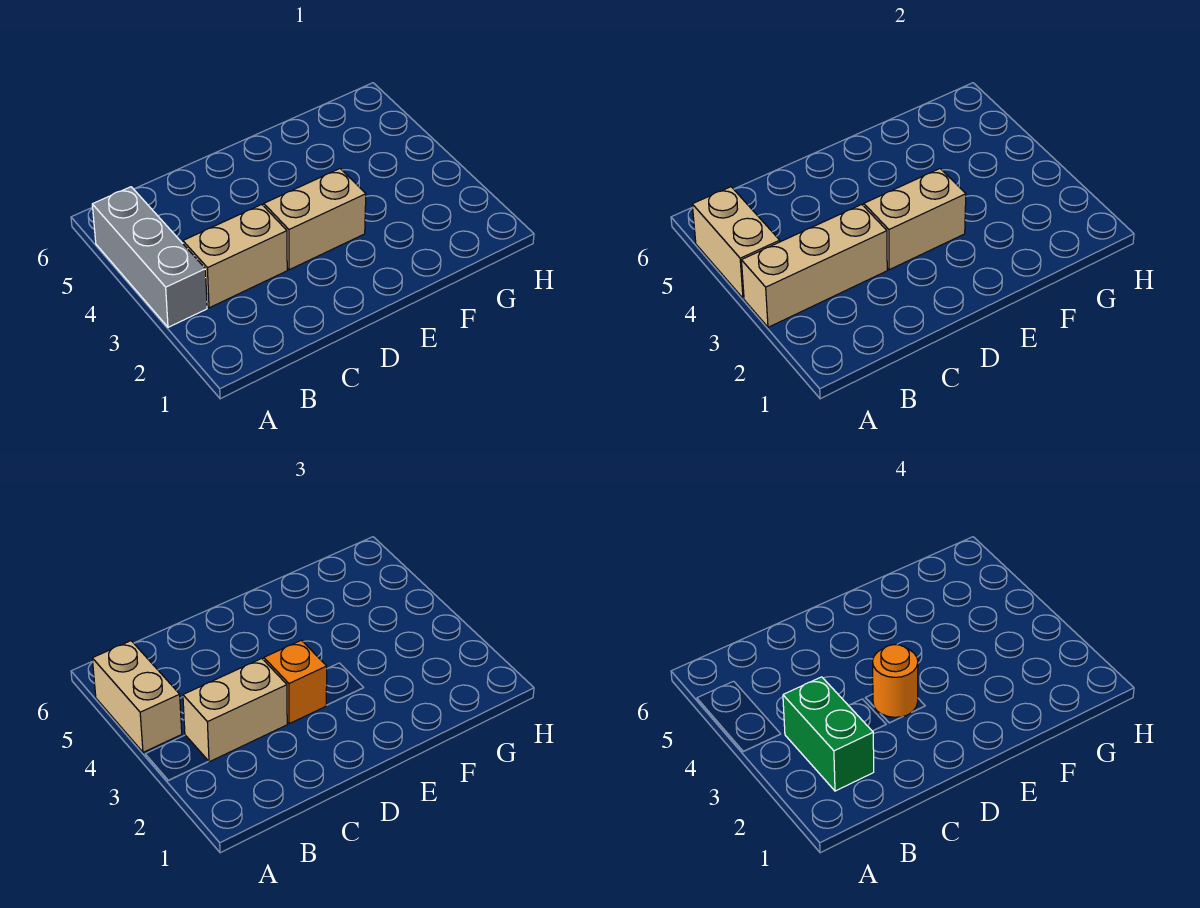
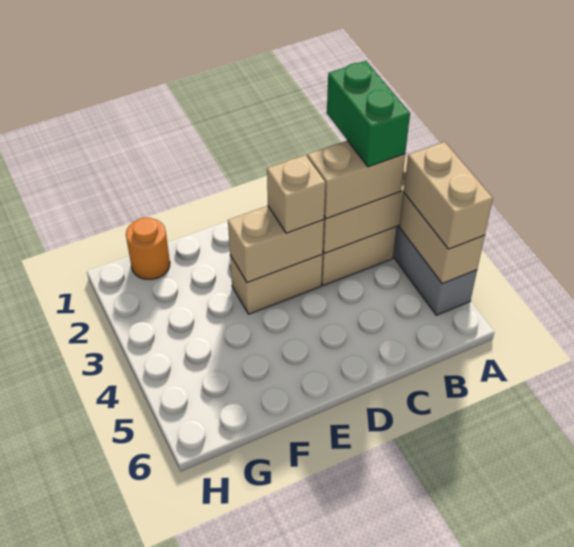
orange 1x1 brick [264,640,327,724] -> tan 1x1 brick [267,155,325,233]
orange 1x1 round brick [873,645,918,717] -> orange 1x1 round brick moved to [126,217,170,279]

